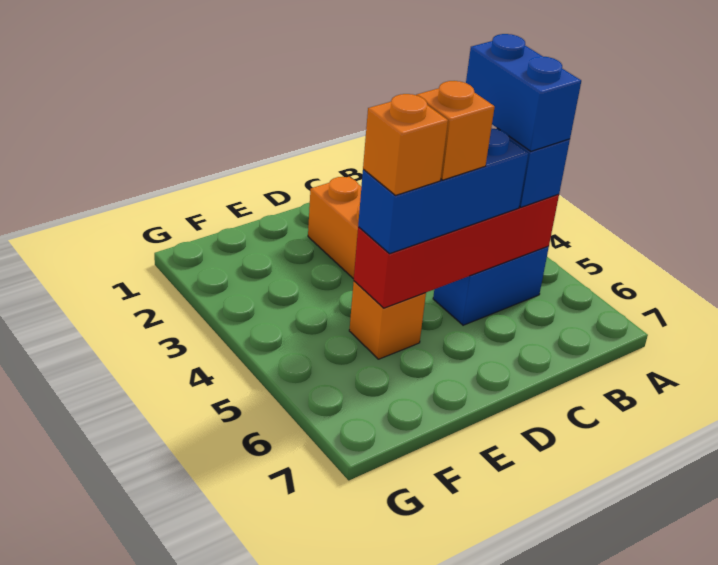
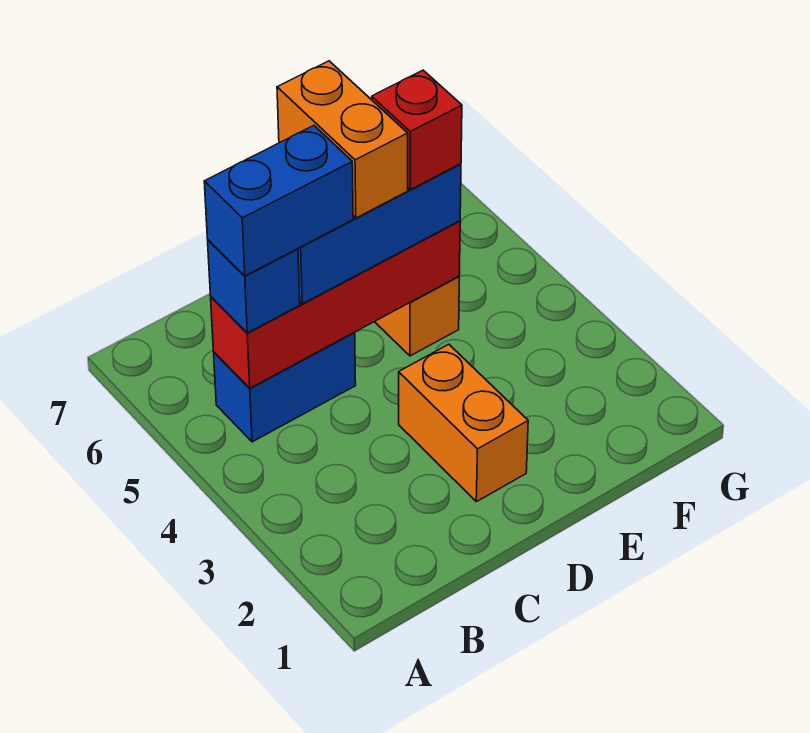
blue 1x2 brick [466,34,581,151] -> blue 1x2 brick turned to [204,126,353,276]
orange 1x1 brick [416,81,495,180] -> orange 1x2 brick [277,61,408,218]
orange 1x1 brick [363,94,448,195] -> red 1x1 brick [372,70,462,190]

